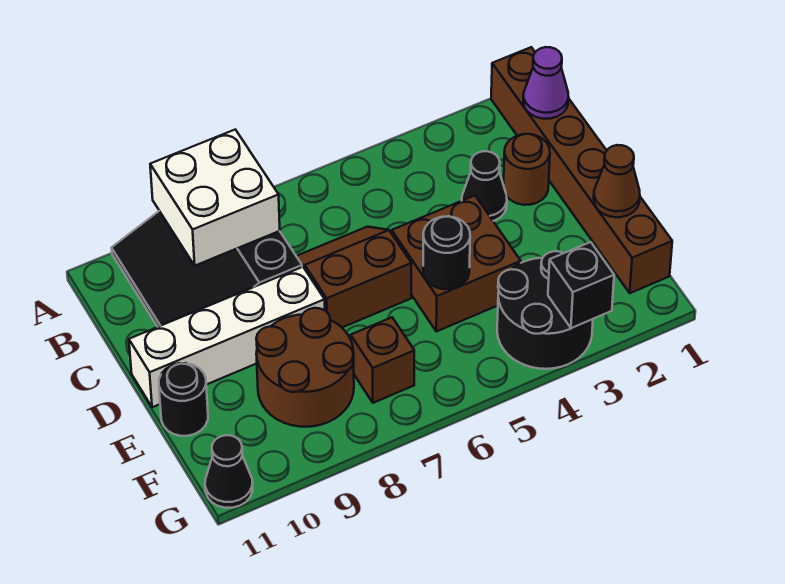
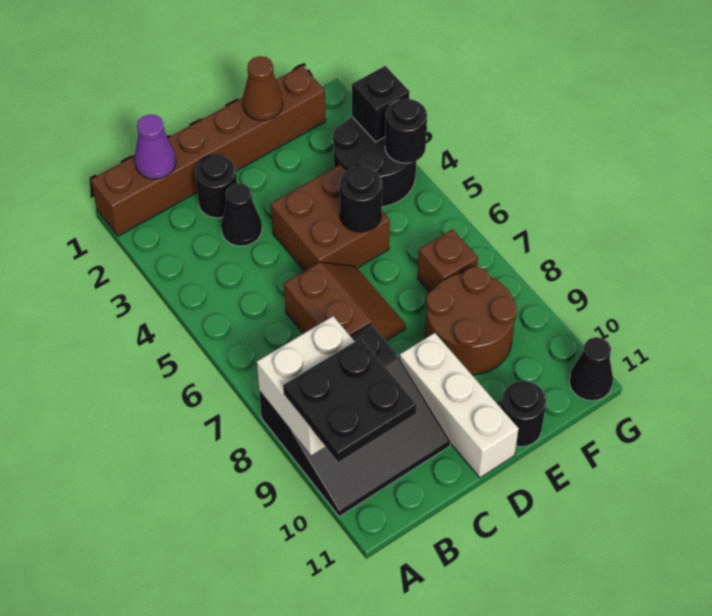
none -> black 2x2 plate [283,338,417,462]
brown 1x1 round brick [503,134,550,205] -> black 1x1 round brick [195,155,237,218]
brown 2x2 slope [296,227,412,327] -> brown 2x2 slope turned to [284,262,405,341]
white 1x4 brick [129,267,325,407] -> white 1x3 brick [400,333,519,478]
none -> black 1x1 round brick [385,99,427,163]

